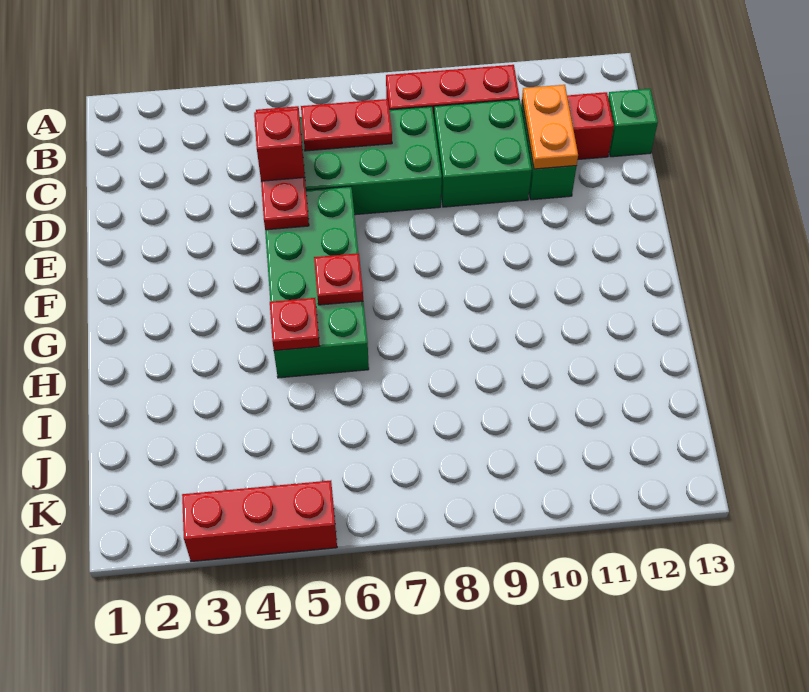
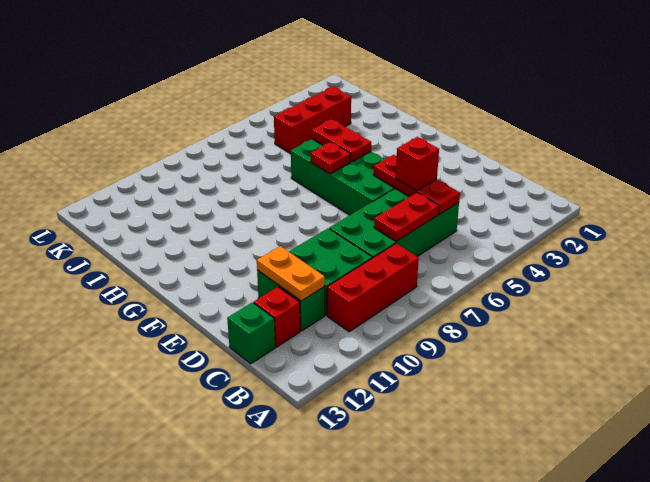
red 1x1 plate [270,298,319,351] -> red 1x2 plate [312,119,371,162]
red 1x3 brick [182,481,337,562] -> red 1x3 brick moved to [274,87,351,154]

